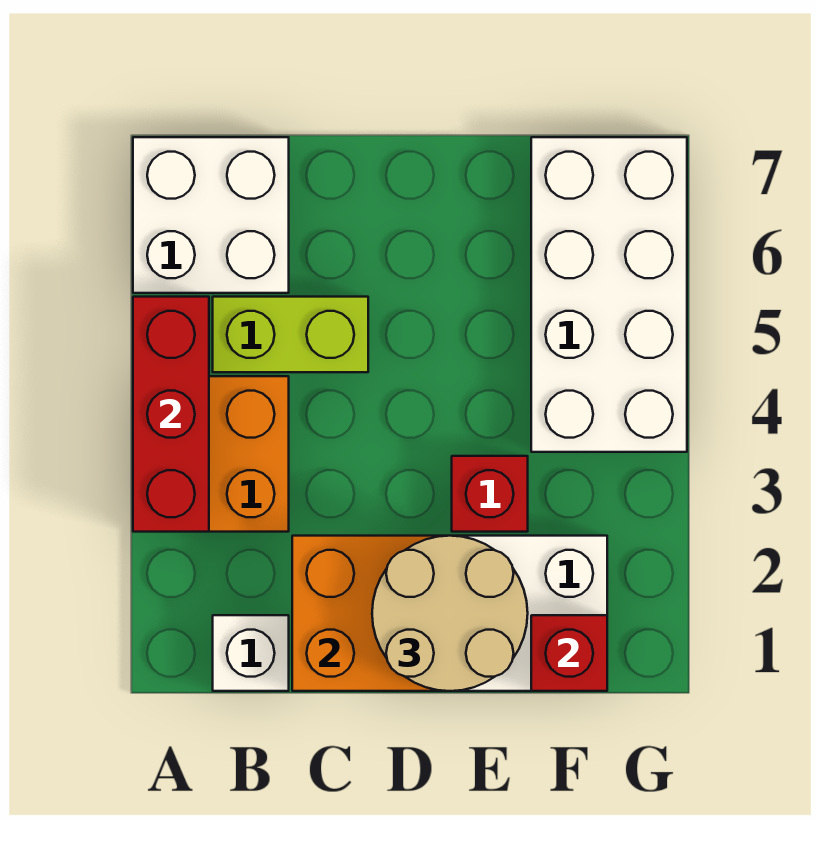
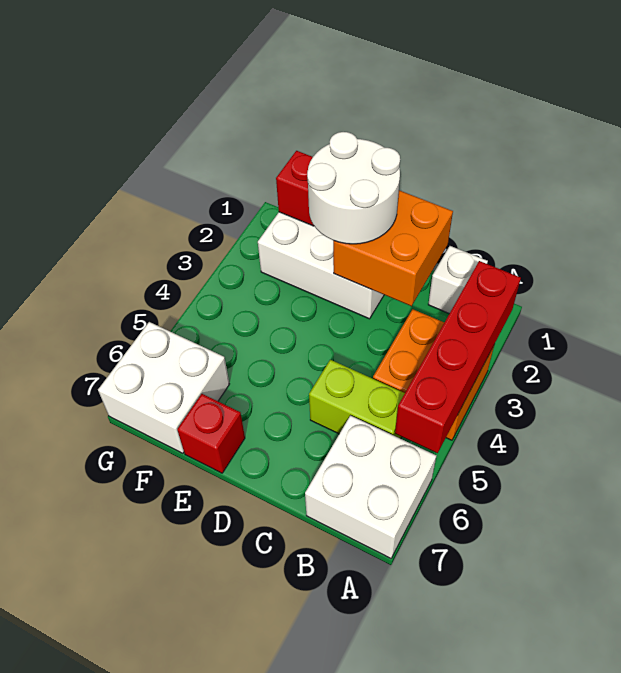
red 1x3 brick [133,297,209,532] -> red 1x4 brick [395,261,521,453]
tan 2x2 round brick [372,536,528,691] -> white 2x2 round brick [307,132,400,244]
red 1x1 brick [452,456,528,532] -> red 1x1 brick moved to [177,394,245,473]
white 2x4 brick [531,137,687,452] -> white 2x2 brick [98,322,229,453]

